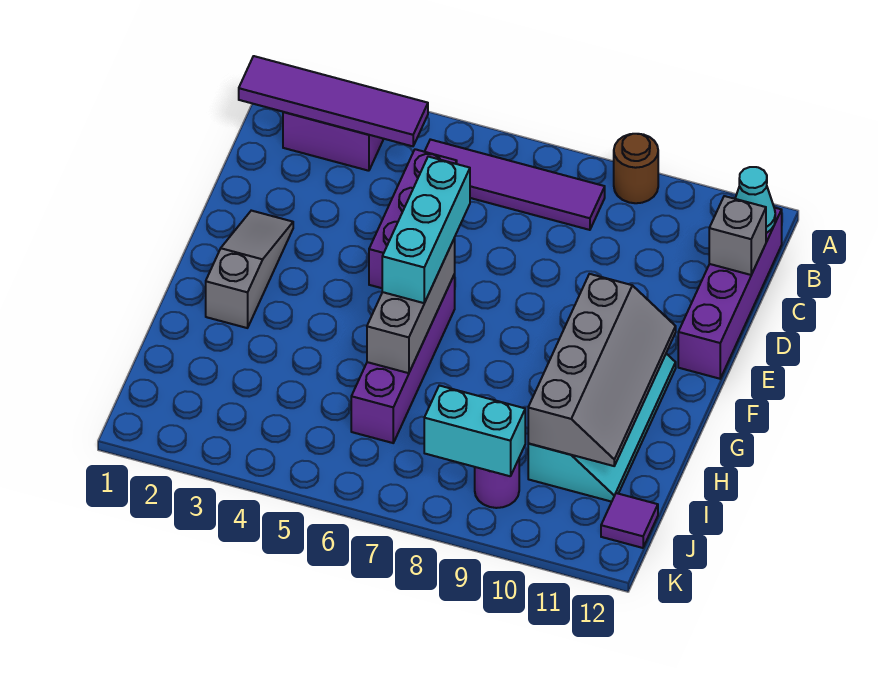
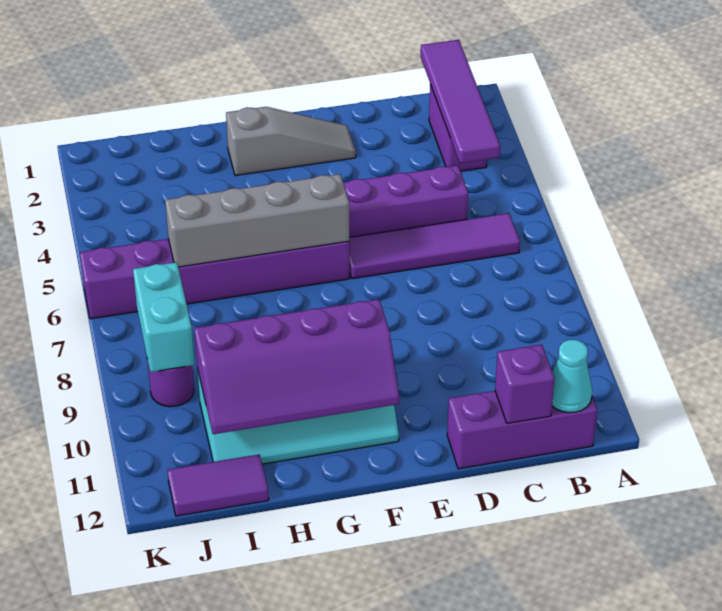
brown 1x1 round brick [614,134,658,203] -> none
purple 1x4 tile [425,139,605,230] -> purple 1x4 tile turned to [349,213,520,279]
purple 1x4 brick [678,208,782,379] -> purple 1x3 brick [447,391,597,469]
grey 1x1 brick [709,196,766,275] -> purple 1x1 brick [495,345,555,423]
cyan 1x3 brick [382,157,470,303] -> none
purple 1x4 brick [351,274,455,443] -> purple 1x6 brick [80,239,350,319]
grey 1x3 brick [367,238,455,373] -> grey 1x4 brick [165,174,349,267]
grey 2x4 slope [528,274,676,466] -> purple 2x4 slope [194,299,400,434]
purple 1x1 tile [601,493,658,548] -> purple 1x2 tile [167,454,269,516]

